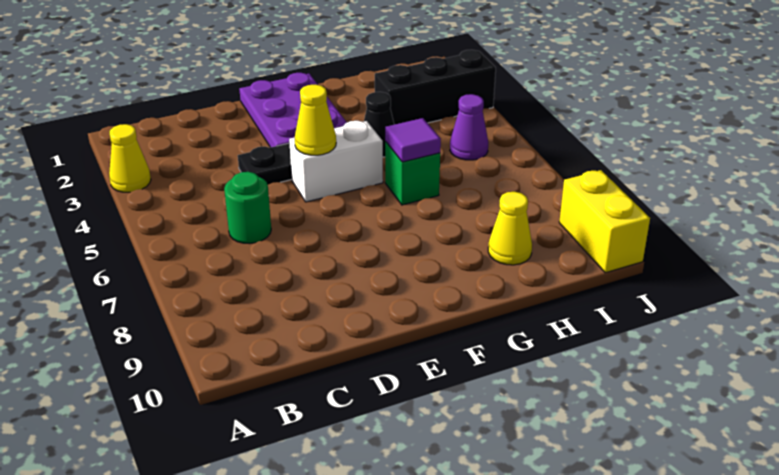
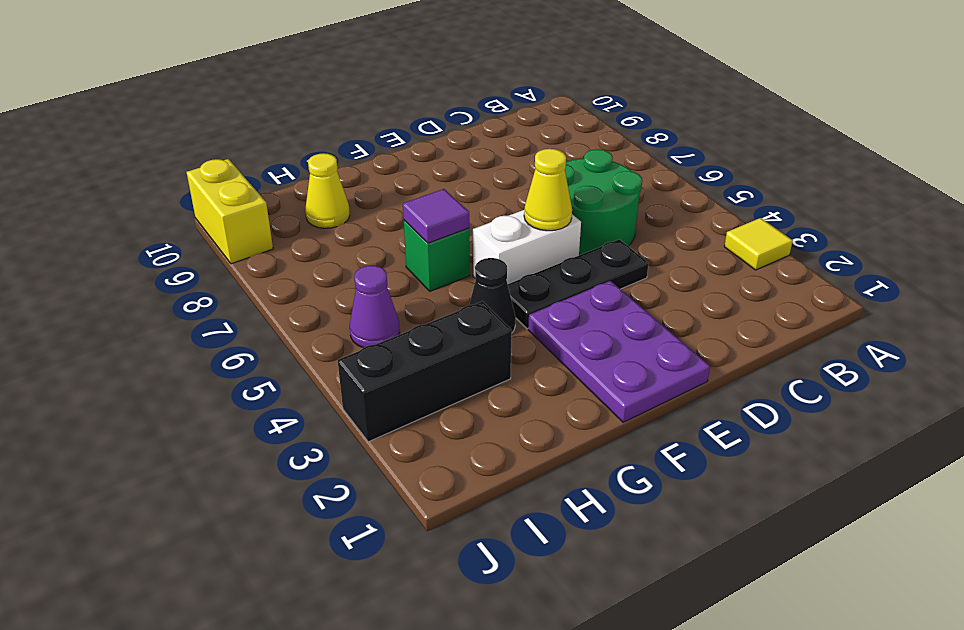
yellow 1x1 cone [109,124,151,192] -> yellow 1x1 tile [724,218,793,270]
green 1x1 round brick [224,172,271,244] -> green 2x2 round brick [565,149,642,255]

